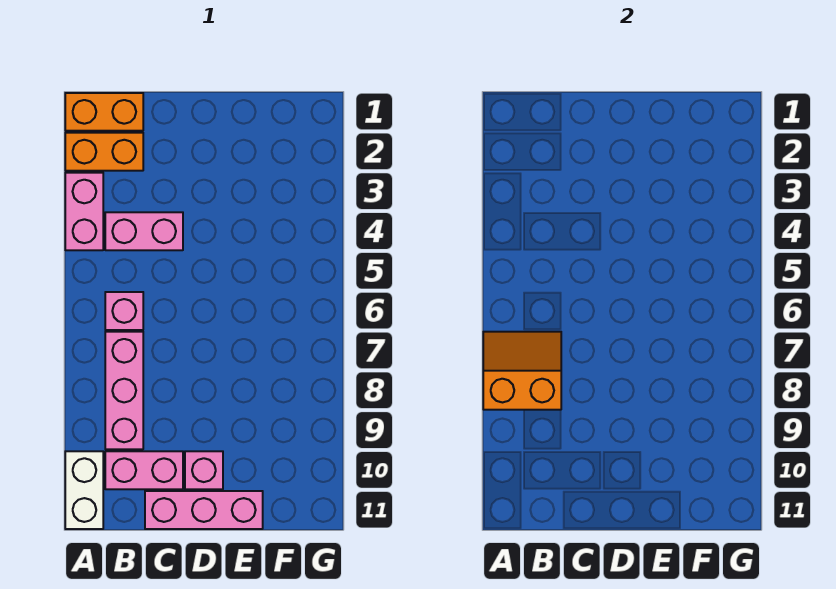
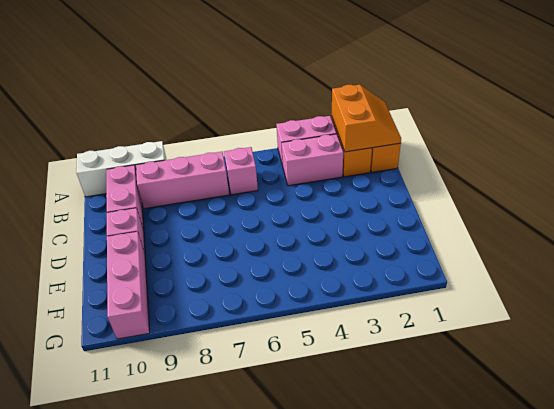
orange 2x2 slope [483,332,561,410] -> orange 2x2 slope moved to [332,85,401,152]
white 1x2 brick [65,451,103,529] -> white 1x3 brick [76,141,167,197]
pink 1x2 brick [105,212,183,250] -> pink 1x2 brick turned to [281,134,343,186]
pink 1x3 brick [145,491,263,529] -> pink 1x3 brick moved to [107,232,150,339]

